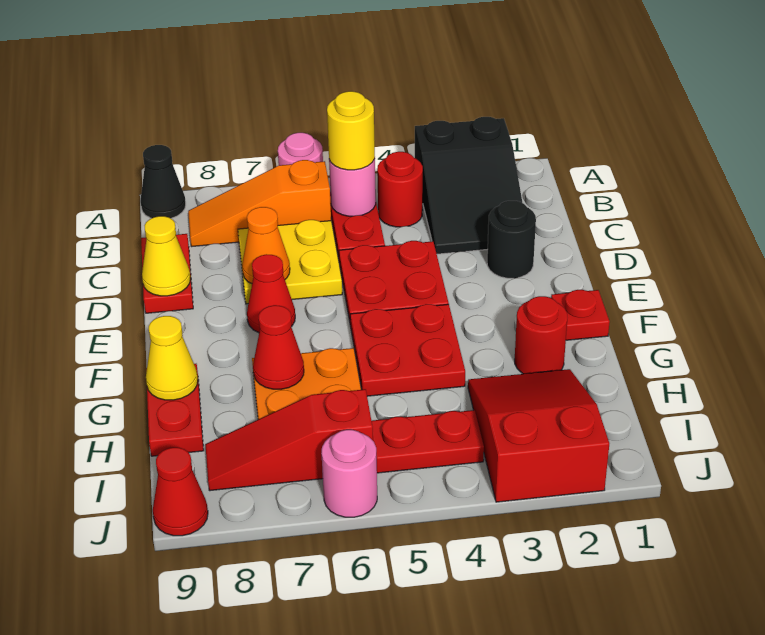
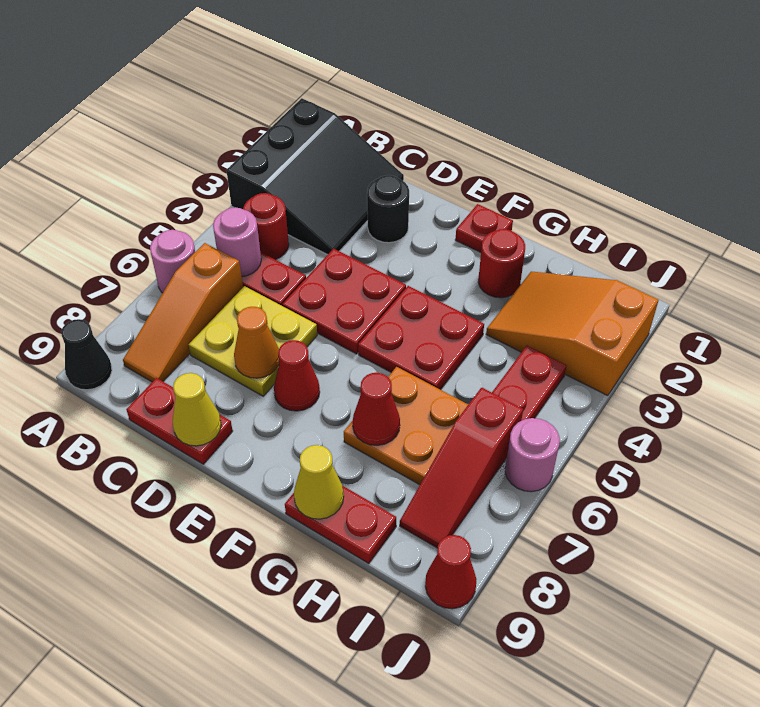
black 2x3 slope [415,117,522,254] -> black 3x3 slope [226,98,404,255]
yellow 1x1 round brick [327,91,375,170] -> none
red 2x3 slope [468,369,609,502] -> orange 2x3 slope [486,271,658,396]

